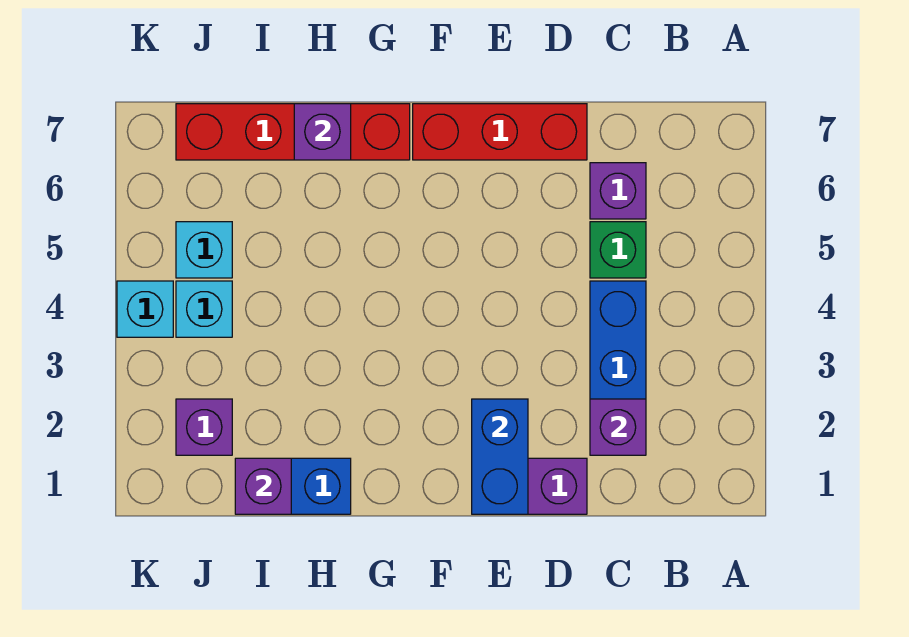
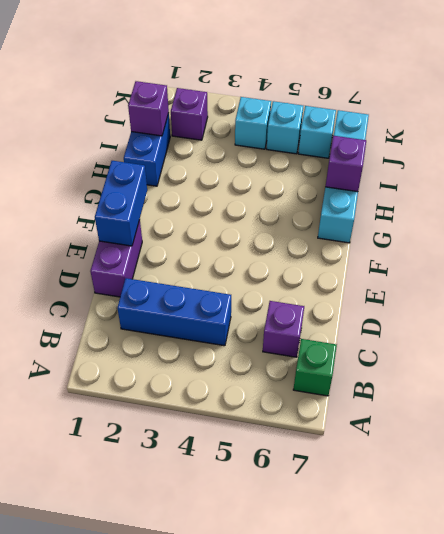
purple 1x1 brick [590,399,646,455] -> none
green 1x1 brick [590,222,646,278] -> green 1x1 brick moved to [293,339,337,396]
red 1x3 brick [413,104,587,160] -> none
blue 1x2 brick [472,399,528,514] -> blue 1x2 brick turned to [95,161,147,246]
red 1x4 brick [176,104,410,160] -> cyan 1x4 brick [318,110,369,243]
cyan 1x1 brick [117,281,173,337] -> cyan 1x1 brick moved to [298,106,336,158]

